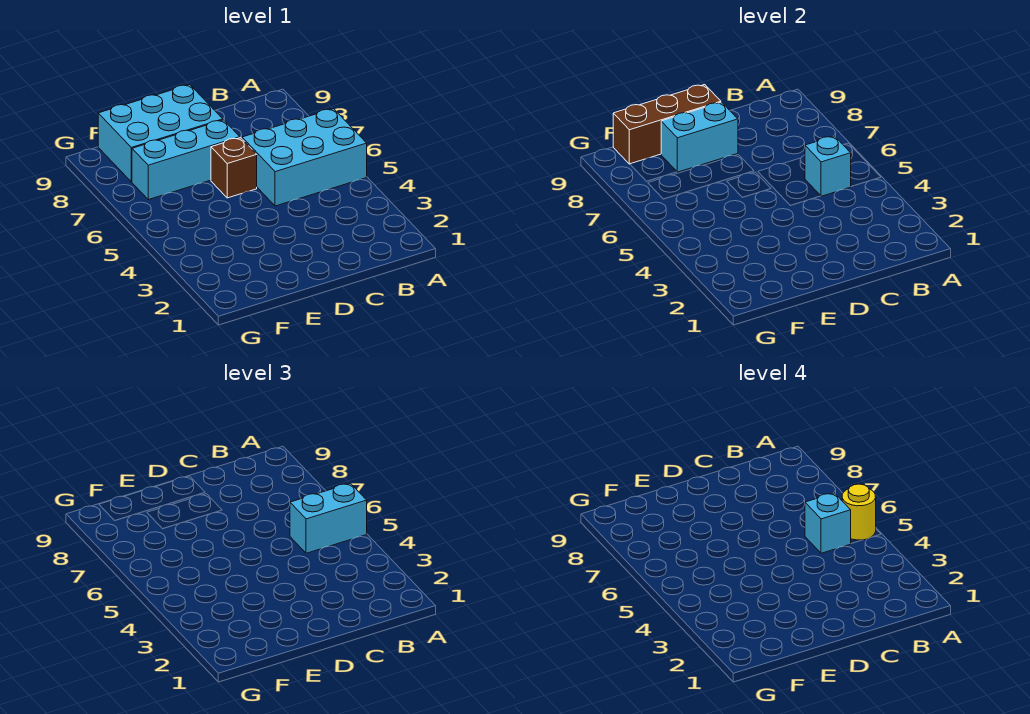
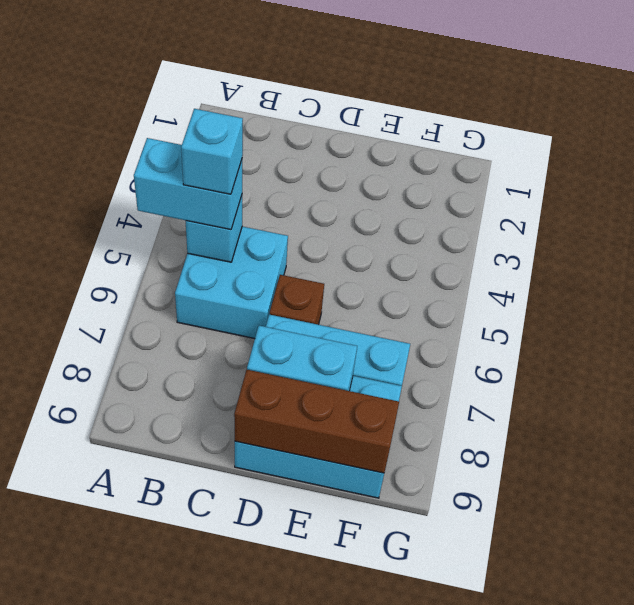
cyan 2x3 brick [242,109,367,206] -> cyan 2x2 brick [175,226,288,339]
yellow 1x1 round brick [842,484,876,540] -> none

